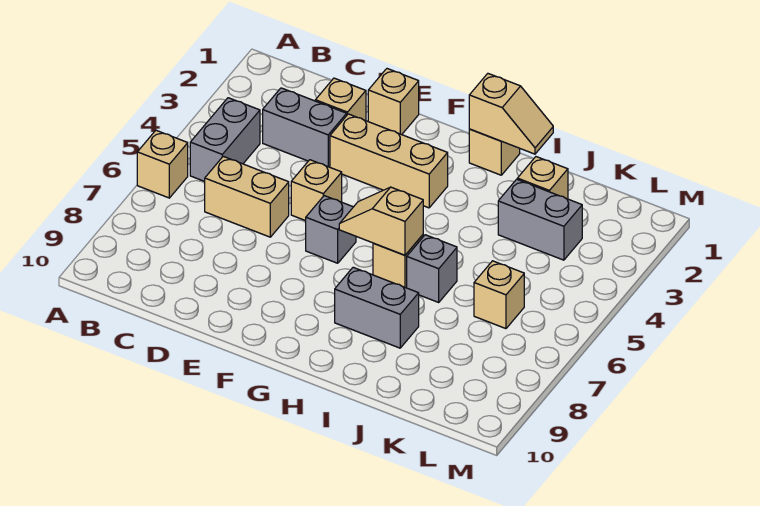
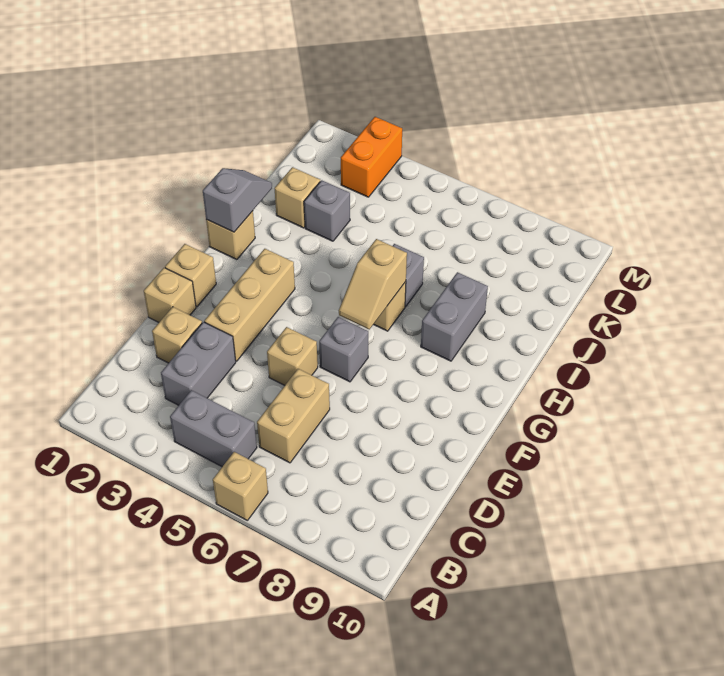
tan 1x2 slope [469,74,553,154] -> grey 1x2 slope [203,168,272,232]
grey 1x2 brick [498,179,582,260] -> grey 1x1 brick [304,180,350,241]
tan 1x1 brick [474,261,524,329] -> tan 1x1 brick moved to [165,244,216,307]
none -> orange 1x2 brick [341,117,402,197]

